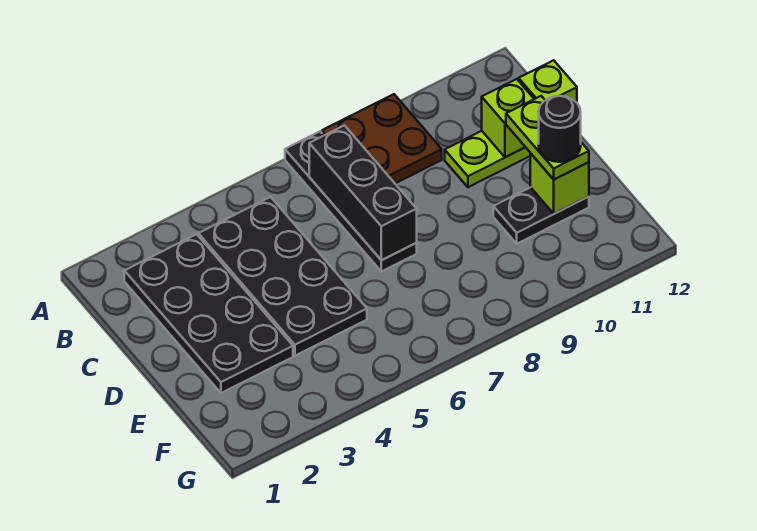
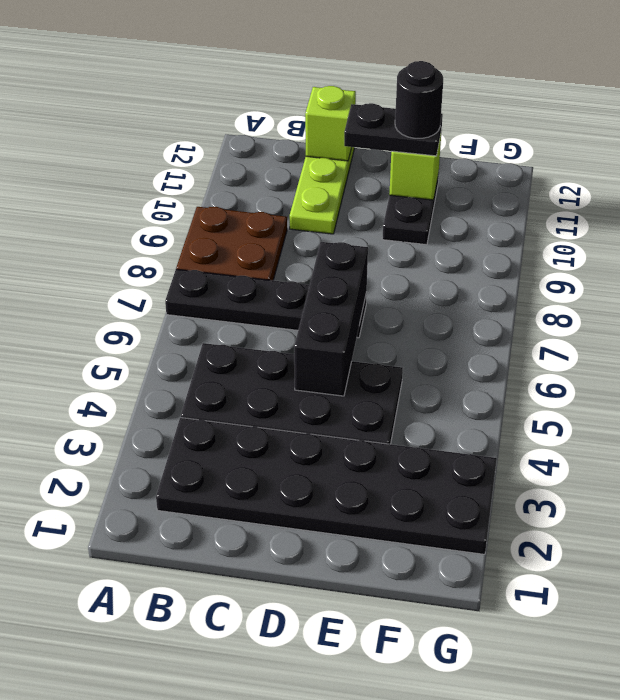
black 2x4 plate [124,234,293,393] -> black 2x6 plate [156,417,497,554]
black 1x3 brick [309,125,417,260] -> black 1x3 brick turned to [294,242,368,396]
lime 1x1 brick [482,79,534,157] -> none
lime 1x2 plate [506,96,589,179] -> black 1x2 plate [344,103,443,156]

